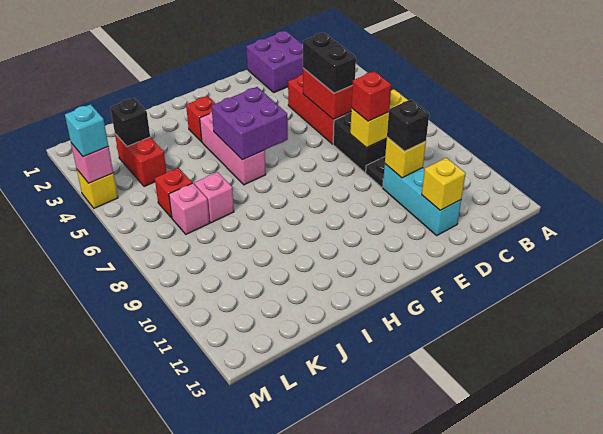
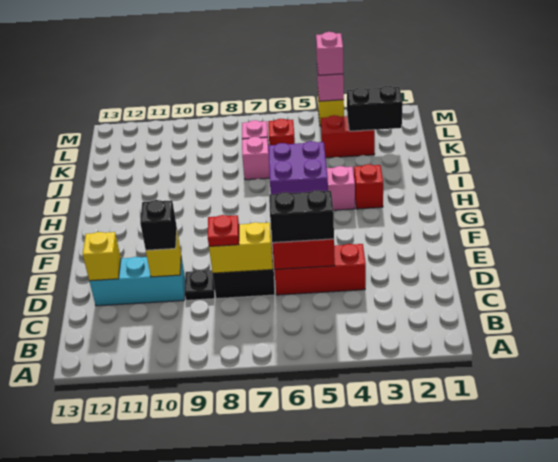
purple 2x2 brick [246,31,303,92] -> none
yellow 1x2 brick [350,89,408,148] -> yellow 1x2 brick turned to [209,222,273,273]
red 1x1 brick [352,71,391,121] -> red 1x1 plate [208,215,239,246]
black 1x1 brick [110,98,150,146] -> black 1x2 brick [347,86,403,131]
cyan 1x1 brick [65,104,108,157] -> pink 1x1 brick [316,32,343,75]

